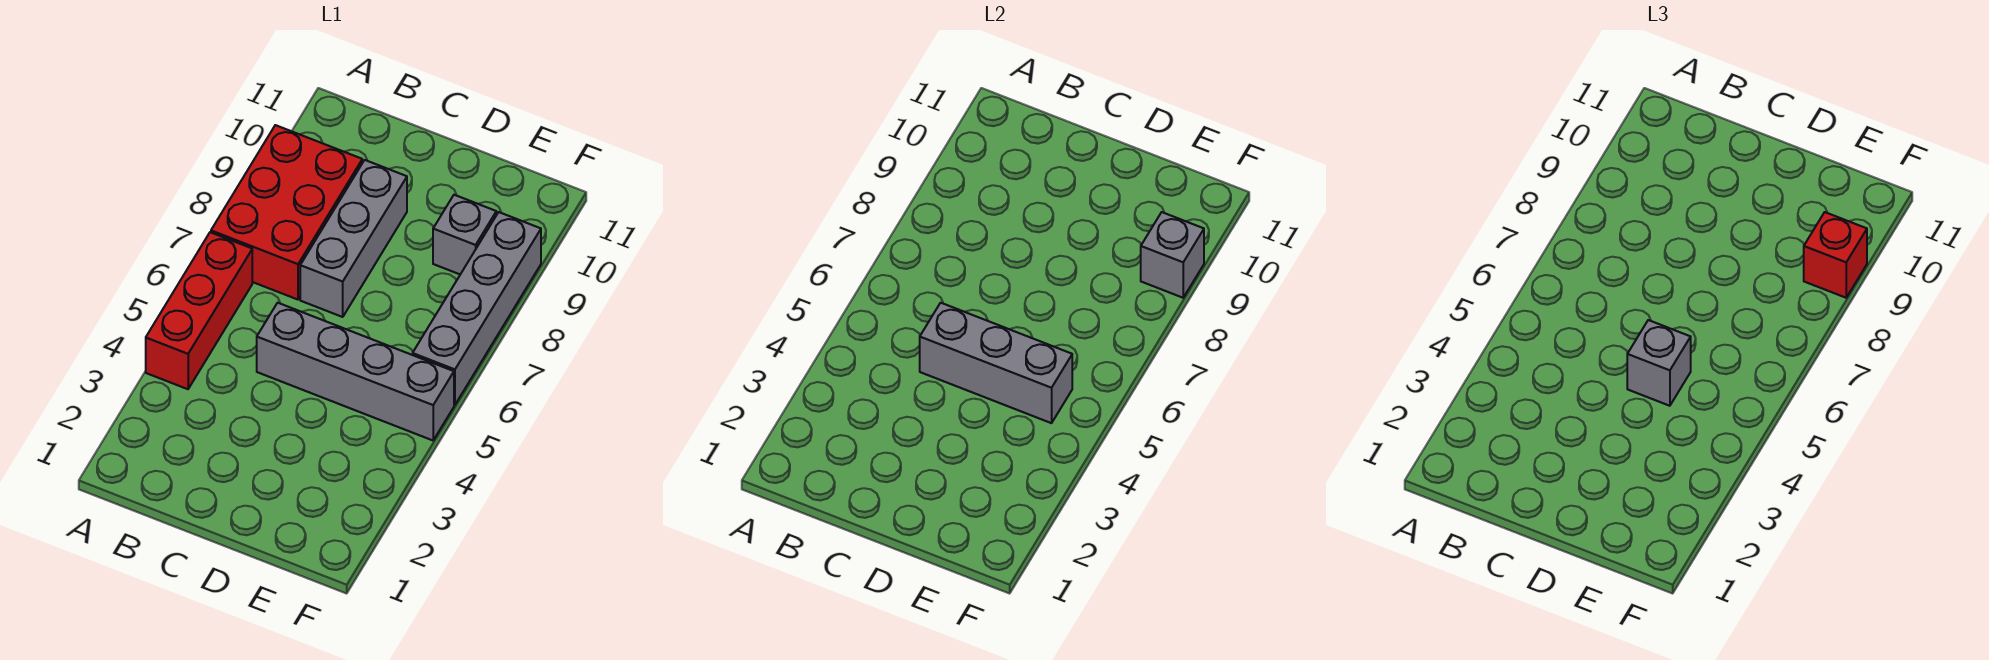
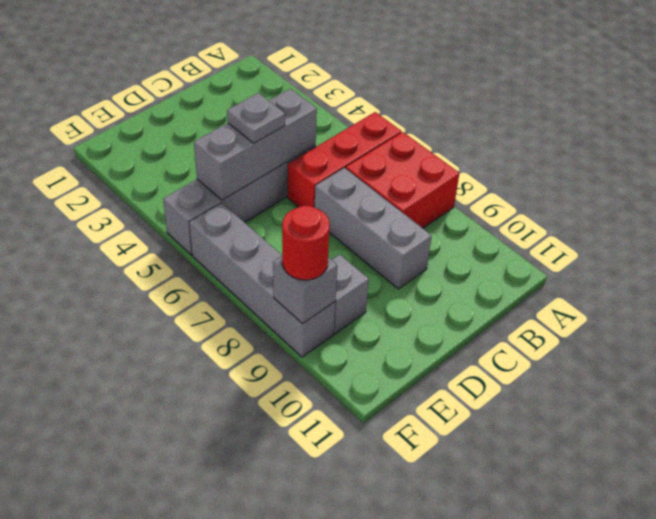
red 1x3 brick [146,232,252,389] -> red 1x3 brick turned to [288,112,401,208]
red 2x3 brick [211,125,362,300] -> red 2x2 brick [346,132,459,228]
grey 1x1 brick [1627,320,1691,406] -> grey 1x1 plate [227,93,285,143]
red 1x1 brick [1804,212,1867,298] -> red 1x1 round brick [282,206,330,280]

